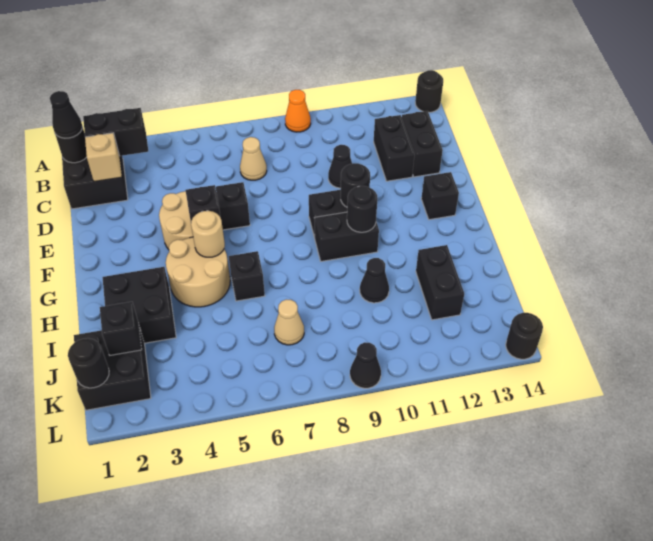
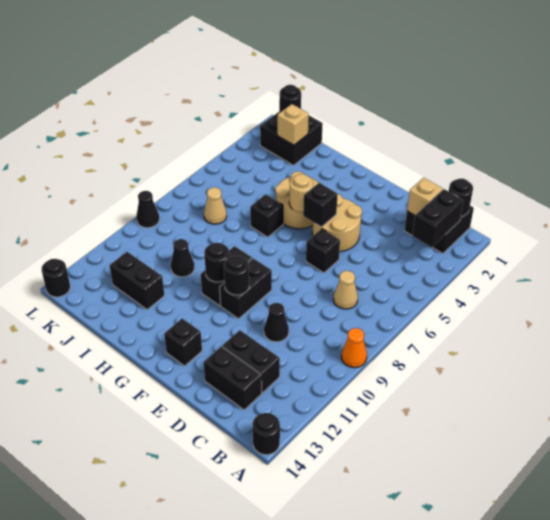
black 1x1 cone [50,91,82,138] -> none
black 2x2 brick [102,267,176,343] -> none
black 1x1 brick [100,302,142,355] -> tan 1x1 brick [277,104,309,145]

